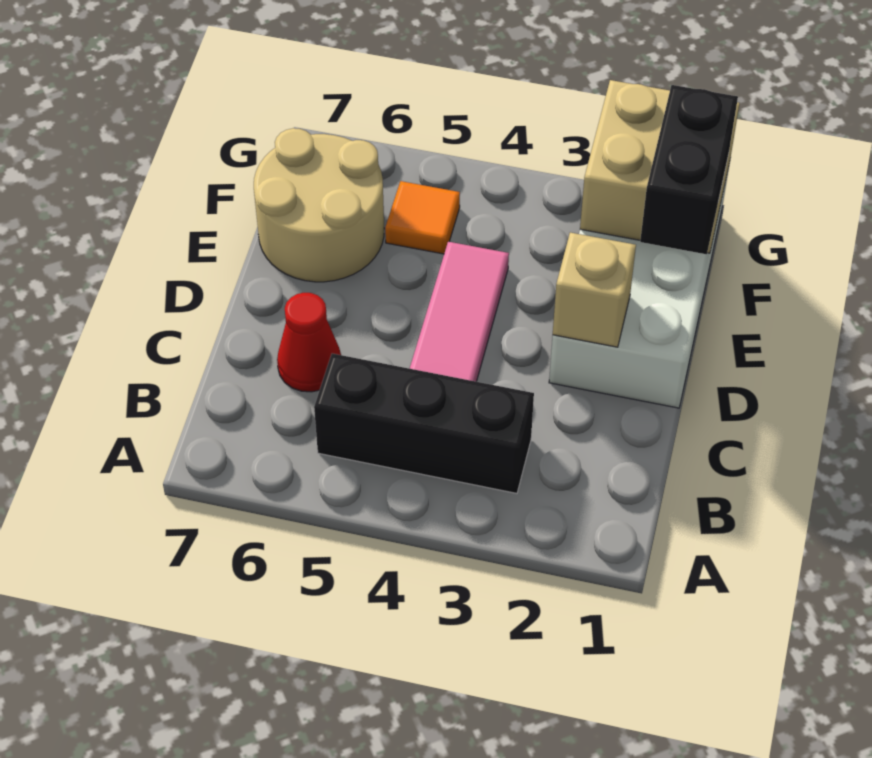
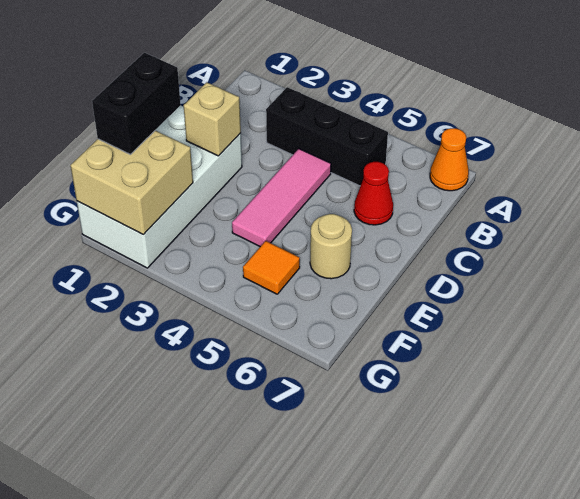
none -> orange 1x1 cone [430,128,469,191]
tan 2x2 round brick [254,128,384,282] -> tan 1x1 round brick [310,214,352,279]

